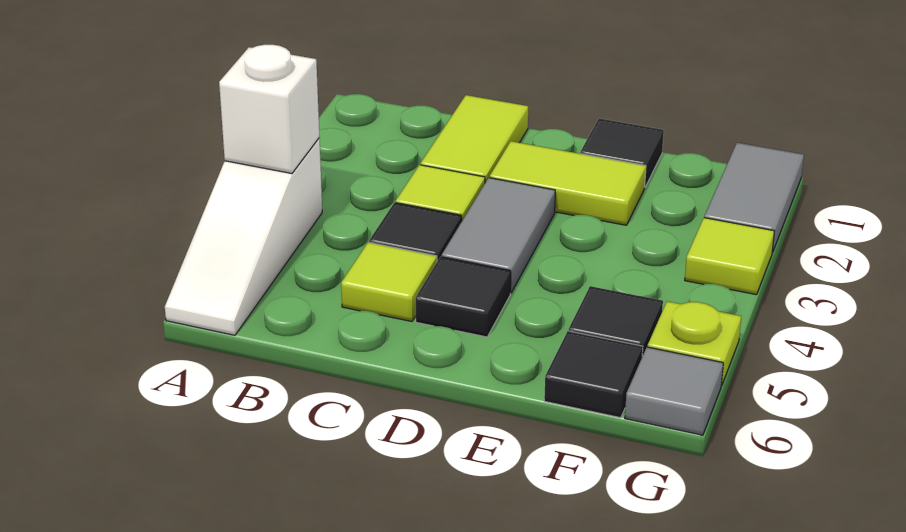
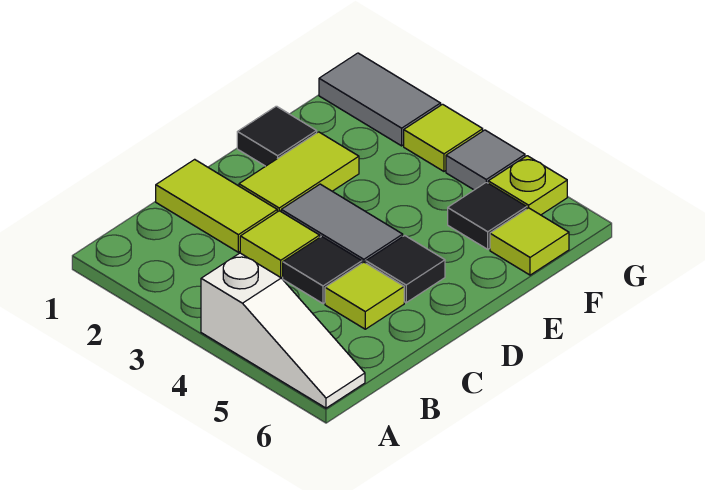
white 1x1 brick [219,45,319,173] -> none
black 1x1 tile [544,331,643,418] -> lime 1x1 tile [490,208,569,275]
grey 1x1 tile [625,347,723,435] -> grey 1x1 tile moved to [446,130,525,190]

